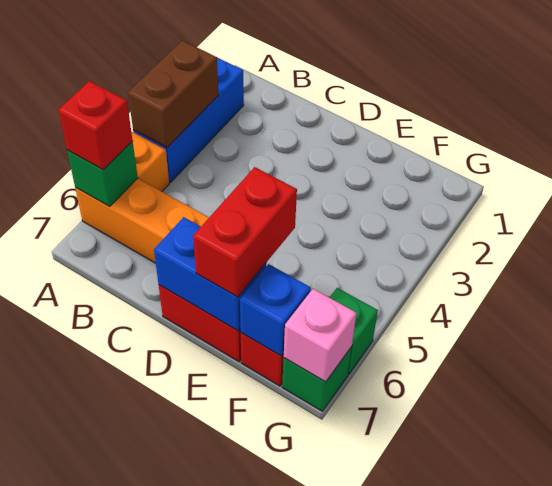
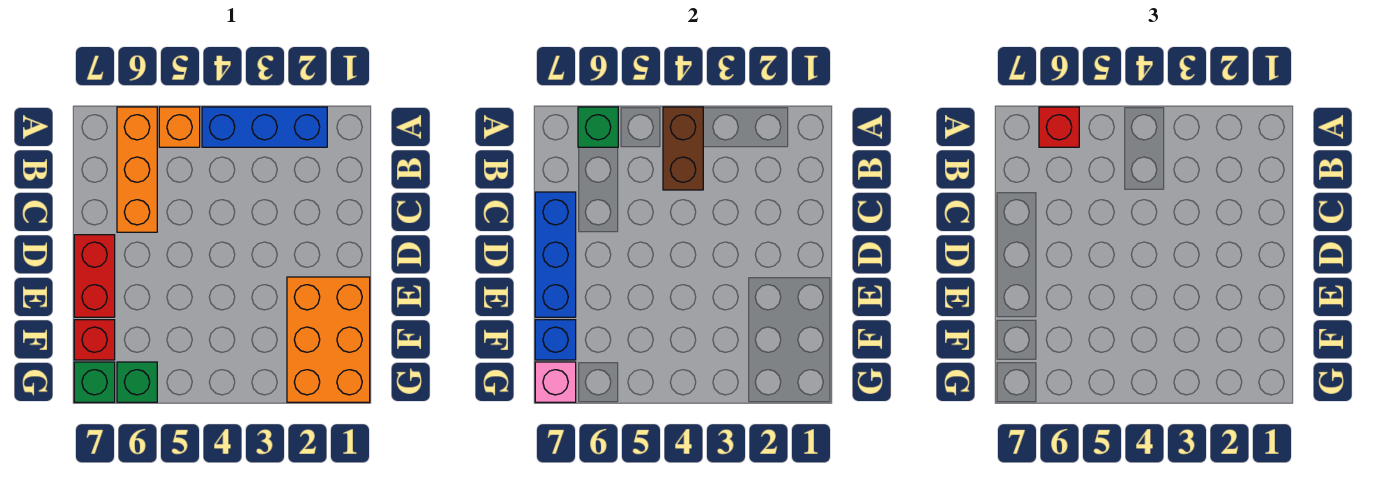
brown 1x2 brick [128,40,218,148] -> brown 1x2 brick turned to [663,107,703,190]
blue 1x2 brick [154,217,266,331] -> blue 1x3 brick [535,192,576,317]
none -> orange 2x3 brick [287,277,370,402]
red 1x2 brick [193,167,297,297] -> none

